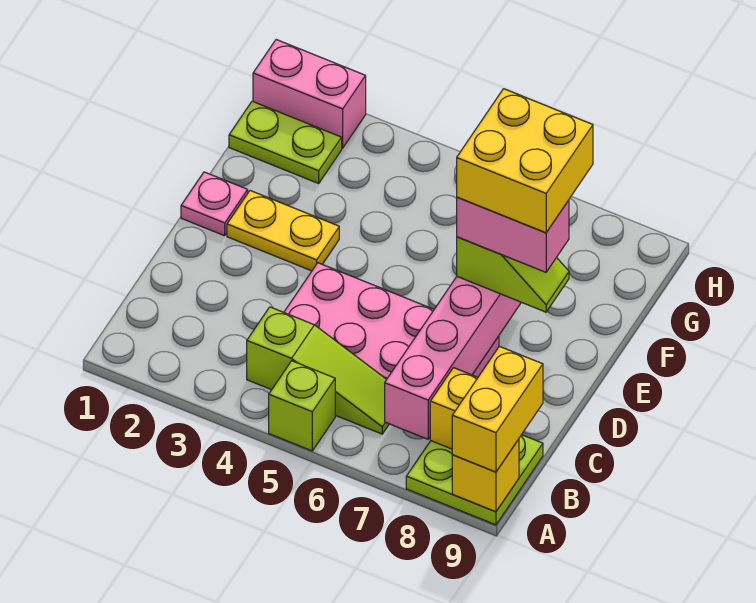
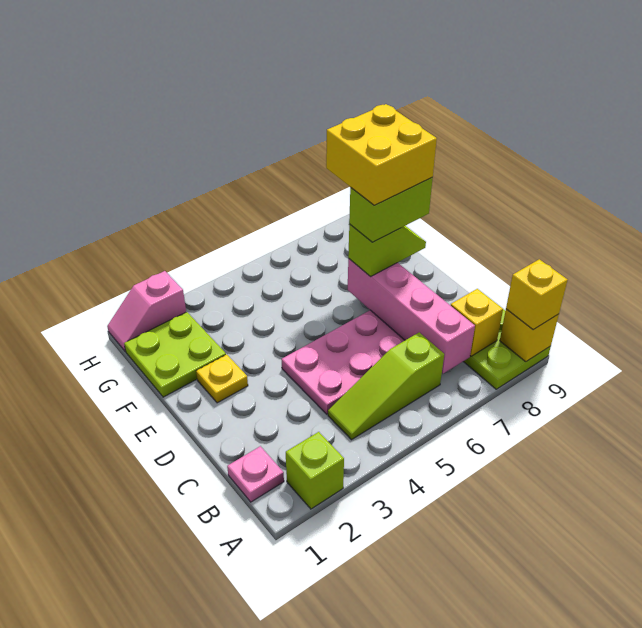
lime 1x1 brick [269,361,335,451] -> lime 1x1 brick moved to [286,432,344,509]
yellow 1x2 brick [452,346,543,472] -> yellow 1x1 brick [506,259,568,330]
lime 1x3 slope [247,307,389,434] -> lime 1x3 slope turned to [328,332,444,440]
pink 1x1 plate [181,172,248,236] -> pink 1x1 plate moved to [227,446,284,502]
yellow 1x2 plate [227,191,339,271] -> yellow 1x1 plate [196,355,248,403]
pink 1x2 brick [457,197,569,272] -> lime 1x2 brick [349,178,433,242]
lime 1x2 plate [229,101,342,183] -> lime 2x2 plate [124,312,226,397]
pink 1x2 brick [253,40,366,148] -> pink 1x2 slope [107,271,186,352]

